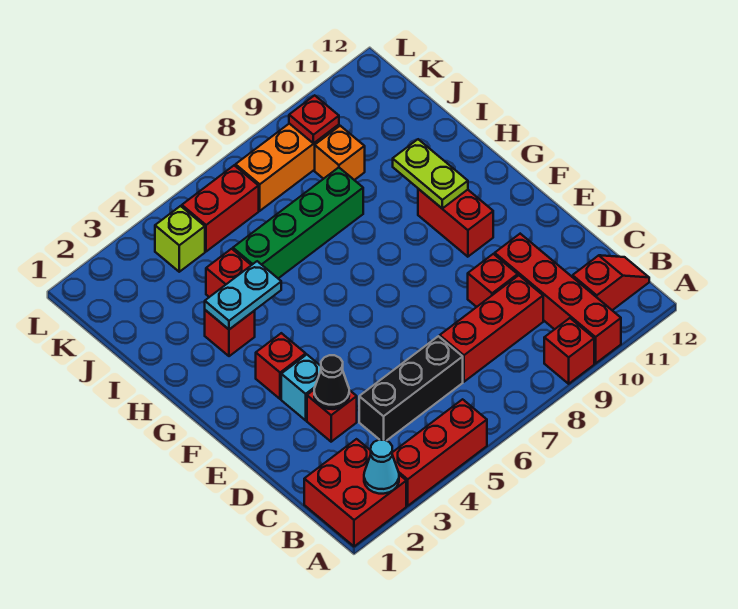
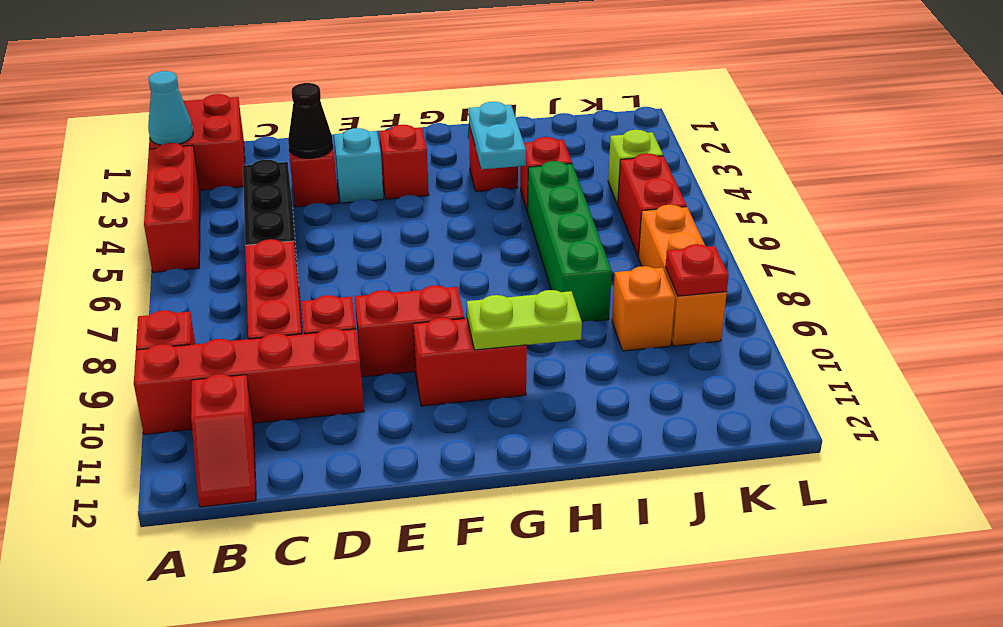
none -> red 1x2 brick [355,285,464,377]

